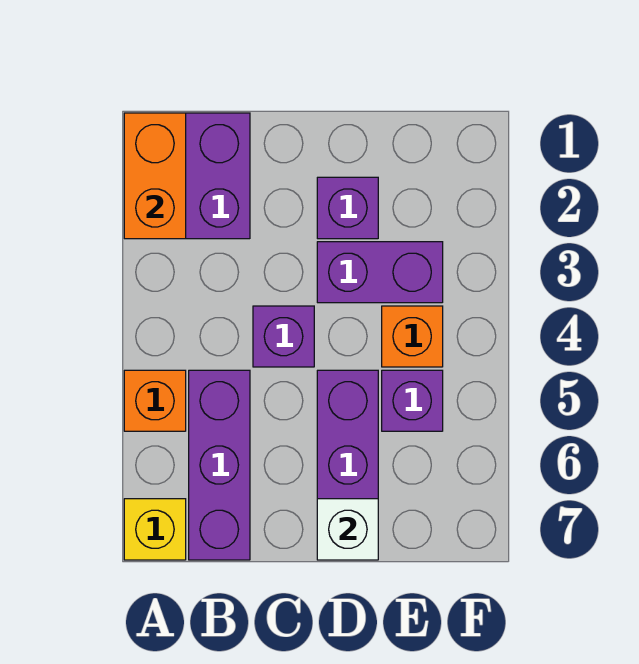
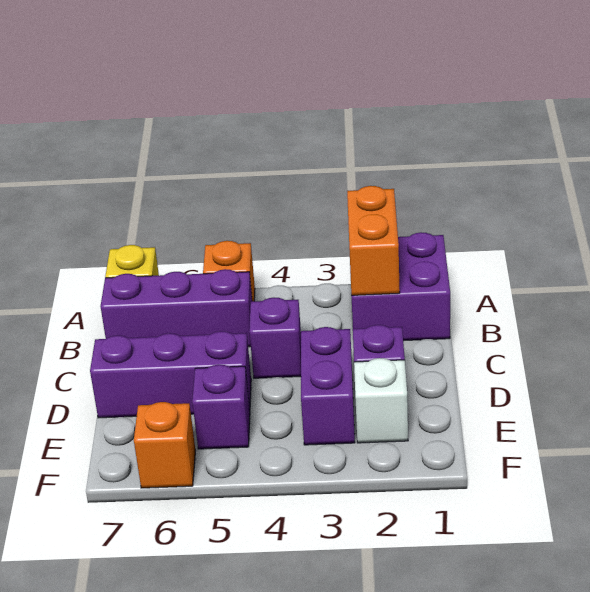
orange 1x2 brick [124,113,186,239] -> orange 1x2 brick turned to [347,186,400,295]
white 1x1 brick [317,499,378,560] -> white 1x1 brick moved to [354,358,408,443]
orange 1x1 brick [382,306,443,367] -> orange 1x1 brick moved to [134,402,195,488]

